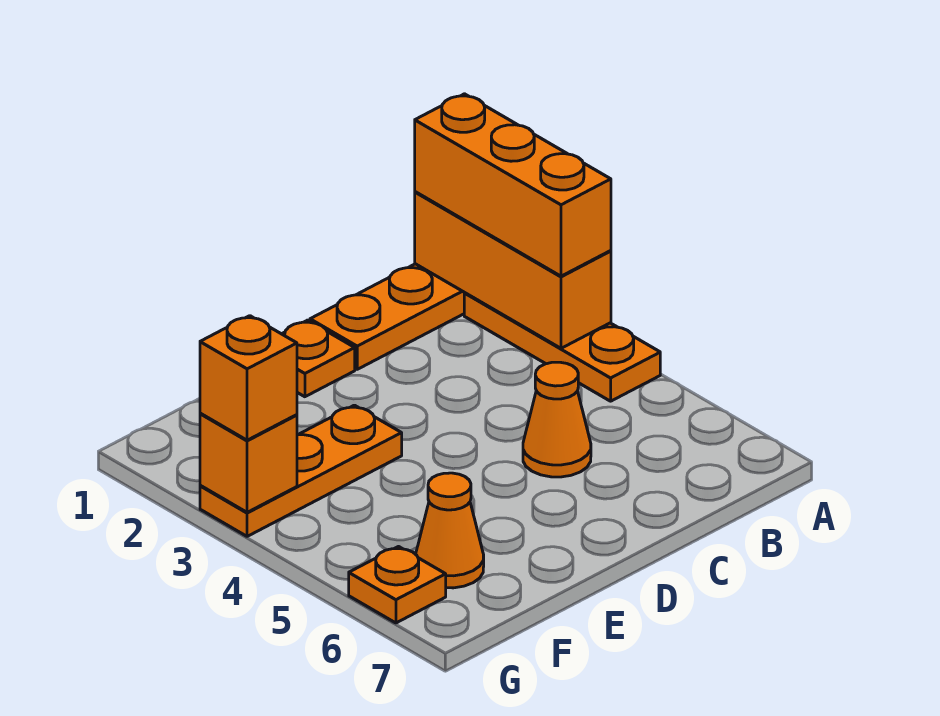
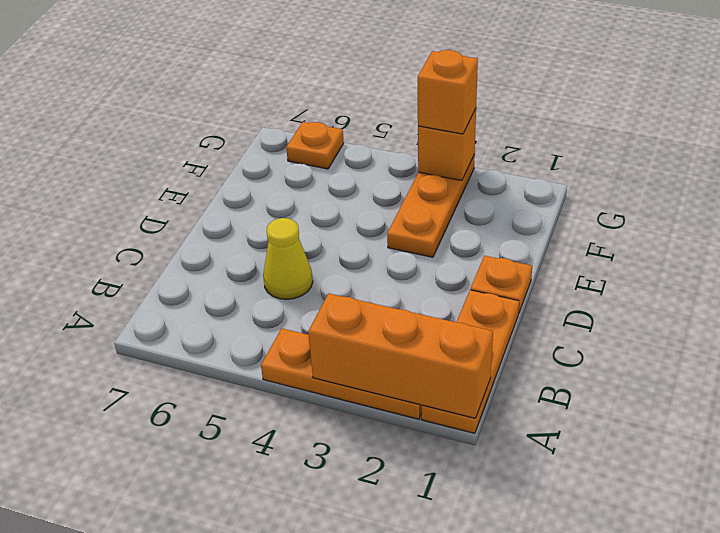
orange 1x3 brick [415,94,611,276] -> none
orange 1x1 cone [523,362,591,477] -> yellow 1x1 cone [263,218,313,299]
orange 1x1 cone [416,473,484,588] -> none

